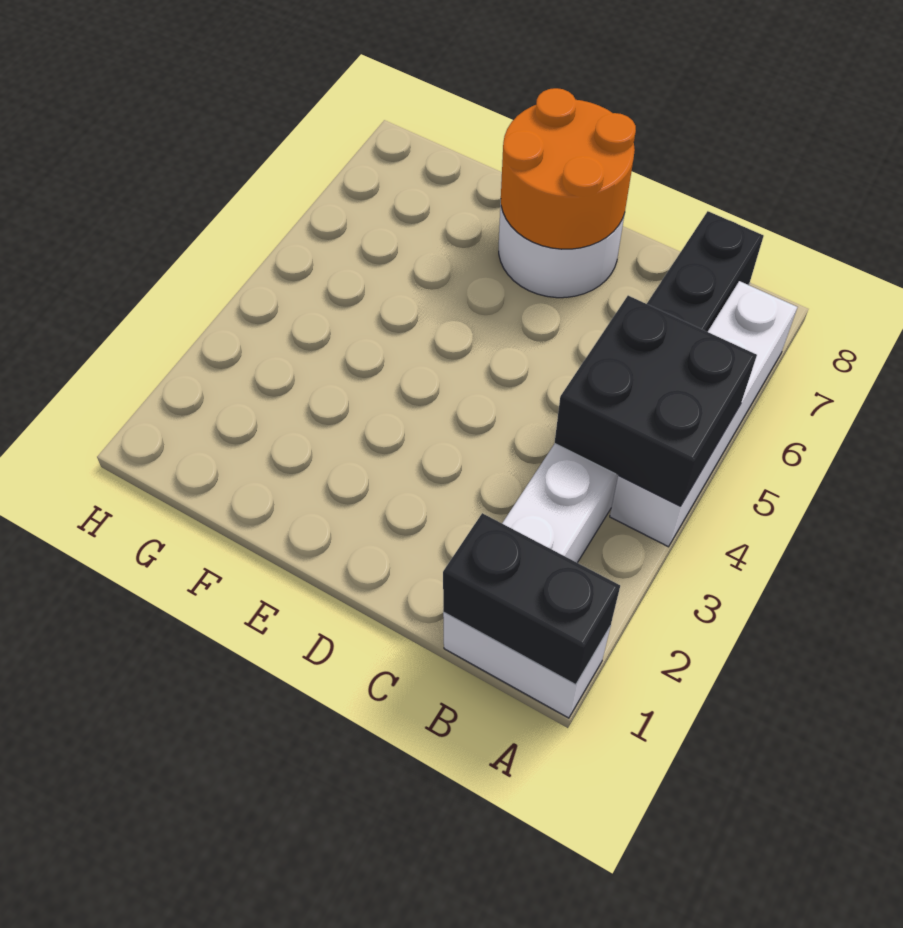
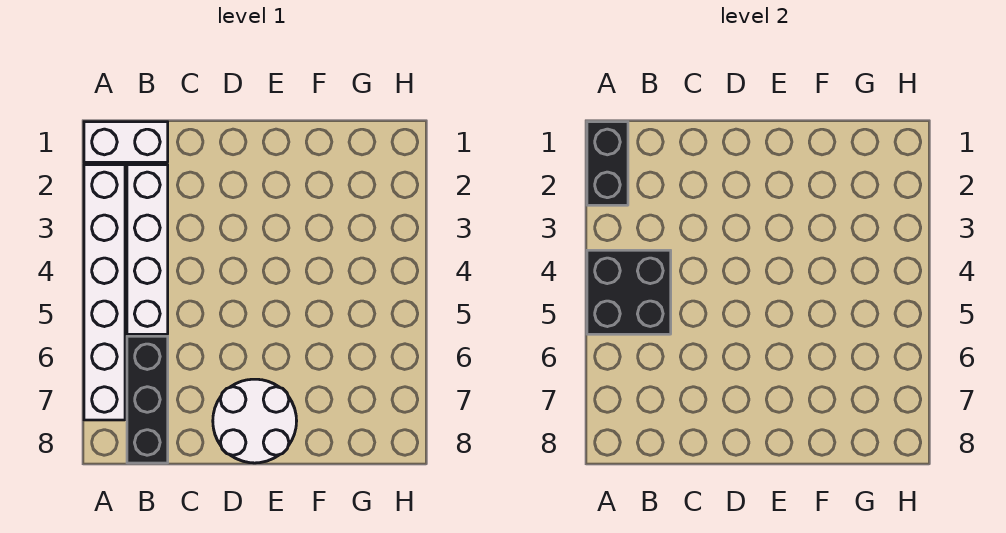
black 1x2 brick [443,513,620,685] -> black 1x2 brick turned to [587,122,628,205]
white 1x4 brick [610,281,797,547] -> white 1x6 brick [84,165,125,420]
orange 2x2 round brick [501,88,636,249] -> none

